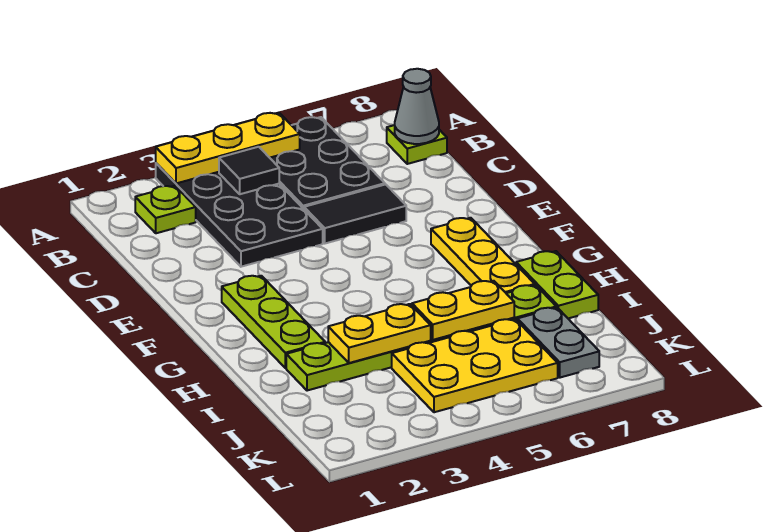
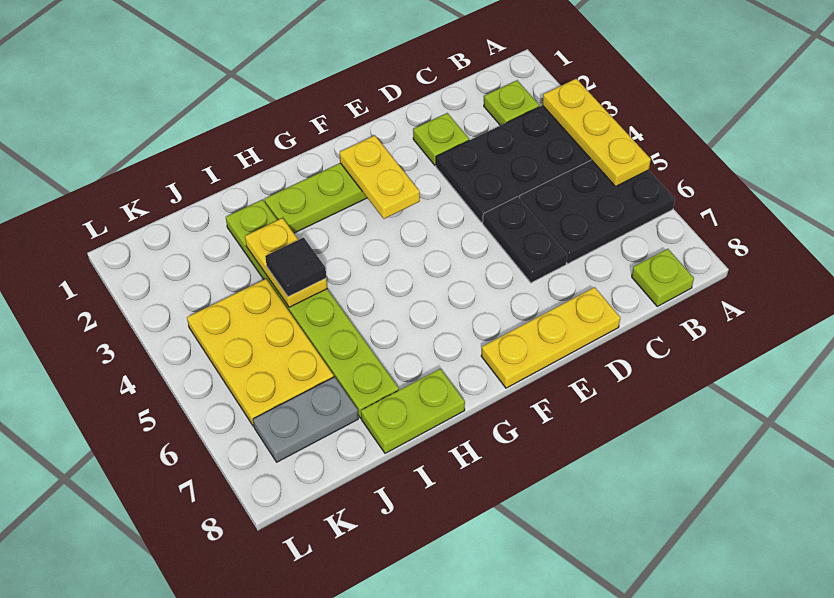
black 1x1 tile [219,147,279,194] -> black 1x1 tile moved to [265,238,326,297]
grey 1x1 cone [395,69,439,144] -> none
none -> lime 1x1 plate [413,113,469,165]
black 1x2 tile [304,184,406,243] -> black 1x2 plate [483,197,567,283]
yellow 1x3 plate [431,218,535,293] -> yellow 1x3 plate moved to [481,287,620,388]
yellow 1x2 plate [412,281,514,340] -> yellow 1x2 plate moved to [340,136,420,219]

